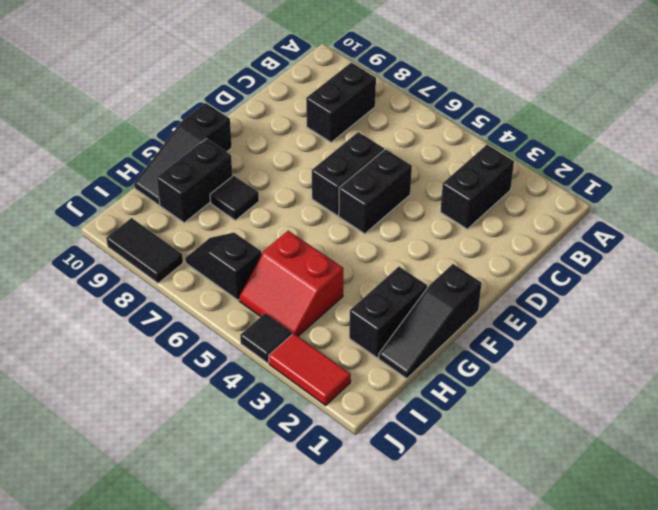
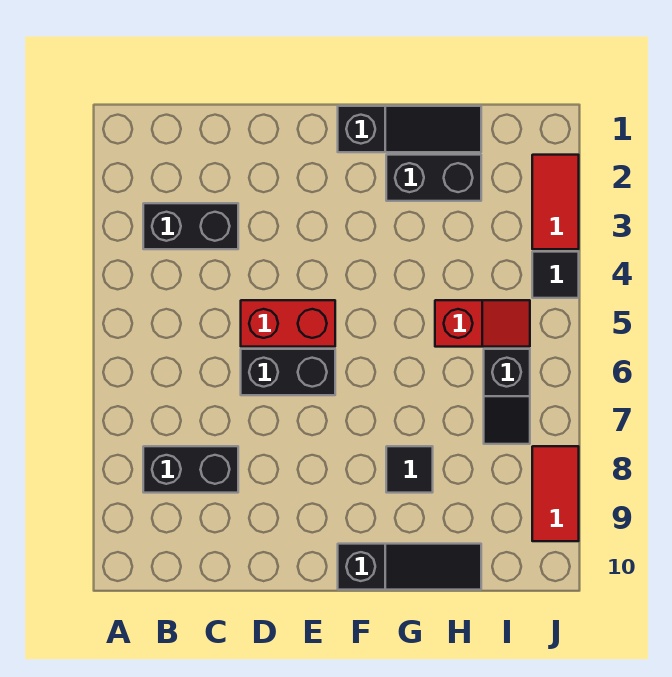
black 1x2 brick [339,149,412,234] -> red 1x2 brick [241,300,335,347]
black 1x2 brick [157,139,232,223] -> none
red 2x2 slope [239,231,343,336] -> red 1x2 slope [435,300,530,347]
black 1x2 tile [106,218,183,283] -> red 1x2 tile [532,446,579,541]

